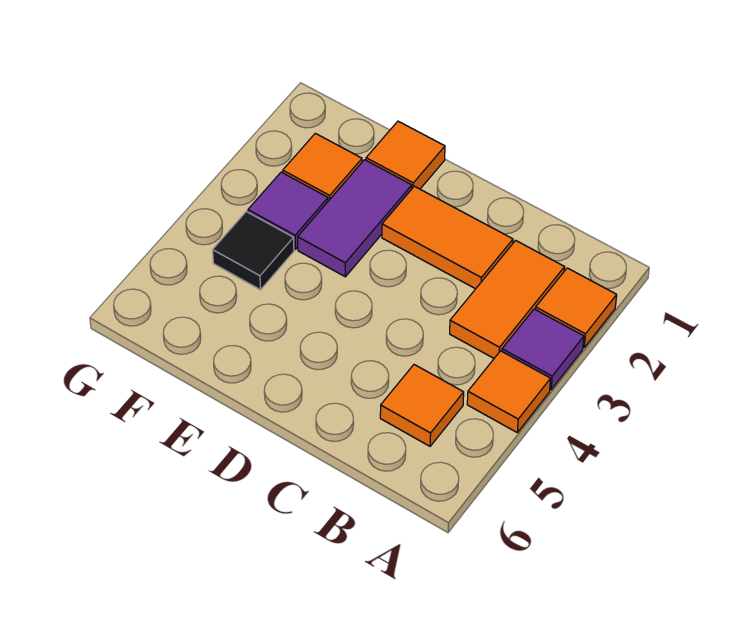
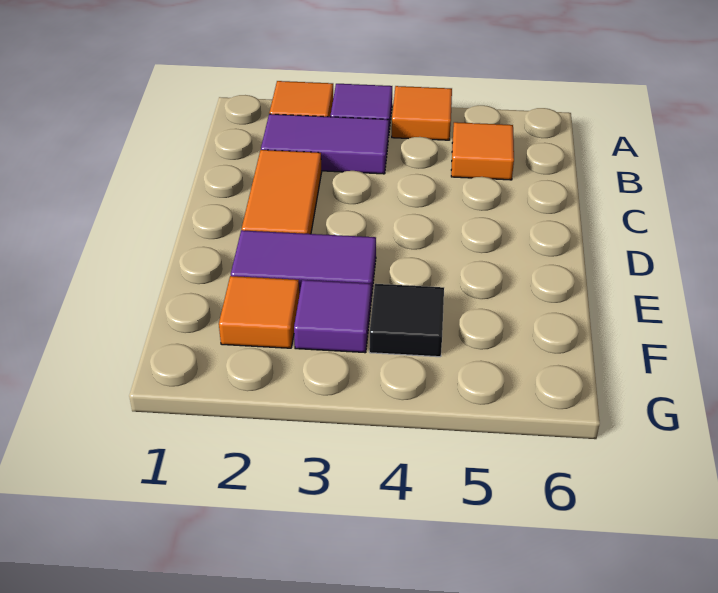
orange 1x2 tile [450,240,565,358] -> purple 1x2 tile [261,114,389,174]
orange 1x1 tile [366,121,445,189] -> none

